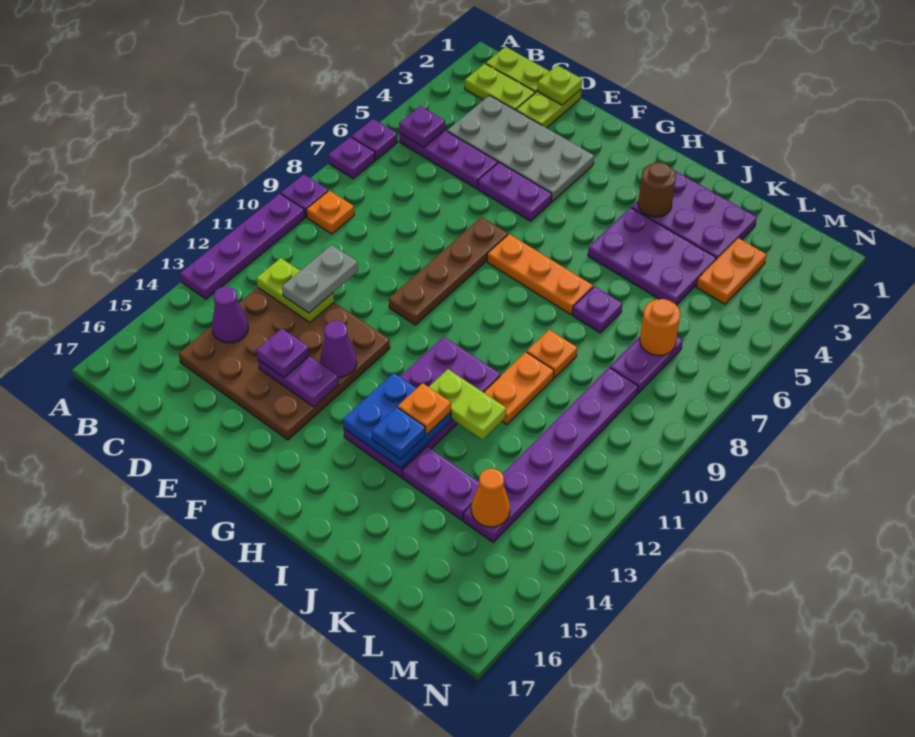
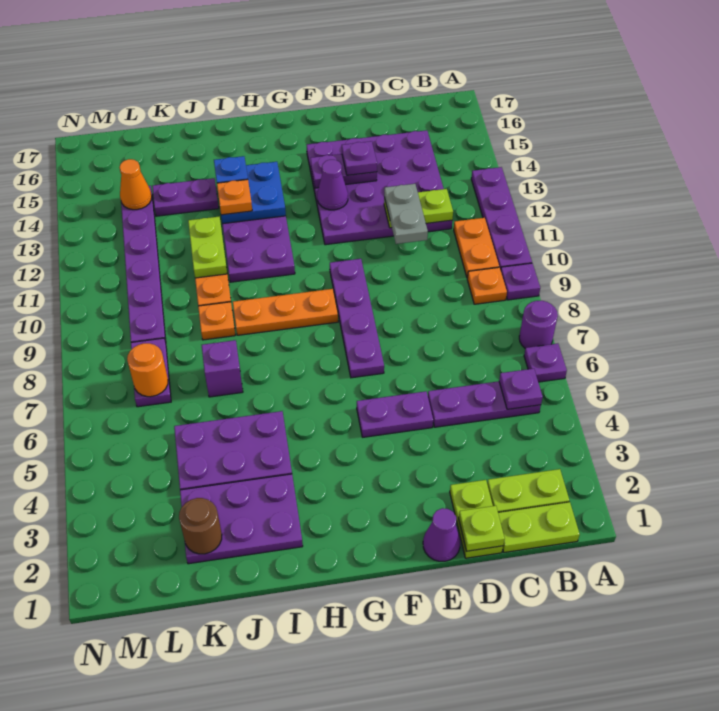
purple 1x1 plate [328,137,375,179] -> purple 1x1 round brick [519,301,558,348]
grey 2x4 plate [447,95,594,202] -> none
brown 4x4 plate [179,288,390,440] -> purple 4x4 plate [307,130,452,245]
purple 1x1 cone [212,286,248,343] -> purple 1x1 cone moved to [423,508,460,561]
brown 1x4 plate [389,217,508,325] -> purple 1x4 plate [330,259,384,378]
orange 1x3 plate [487,234,593,315] -> orange 1x3 plate moved to [233,289,338,335]
brown 1x1 round brick [638,162,676,217] -> brown 1x1 round brick moved to [179,498,222,554]
lime 1x2 plate [429,369,506,439] -> lime 1x2 plate turned to [188,217,227,278]
purple 1x1 plate [572,286,622,333] -> purple 1x1 brick [202,340,243,397]
orange 1x2 plate [697,238,767,304] -> orange 1x2 plate moved to [454,218,499,278]

